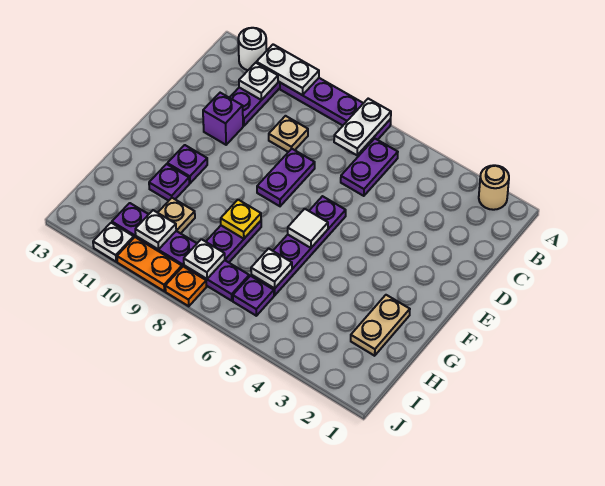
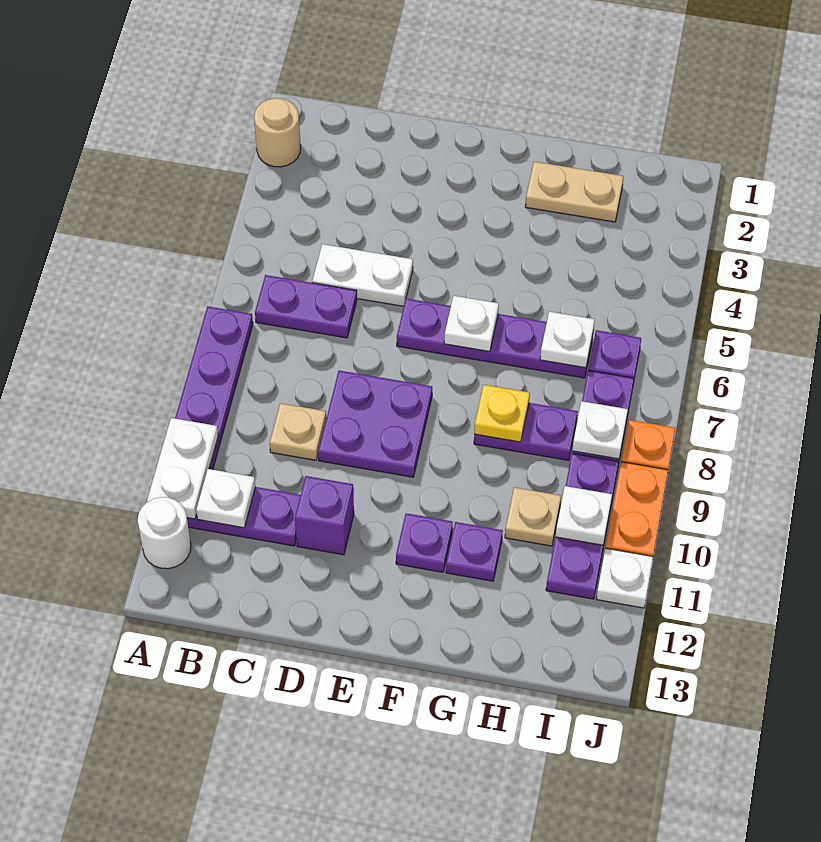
white 1x2 plate [334,99,391,155] -> white 1x2 plate moved to [312,244,413,306]
purple 1x2 plate [257,149,315,206] -> purple 2x2 plate [318,371,432,477]
white 1x1 tile [288,209,328,248] -> white 1x1 plate [444,296,499,352]

